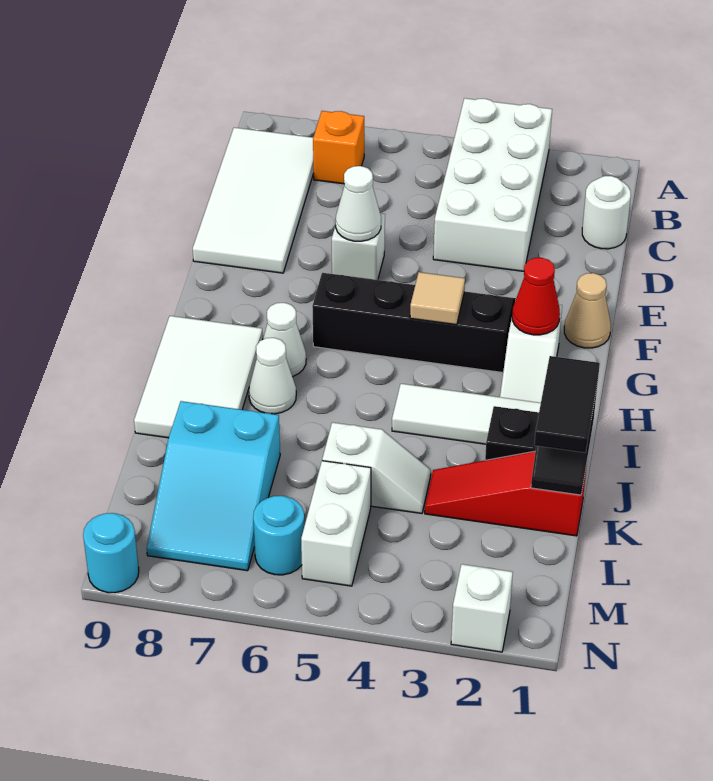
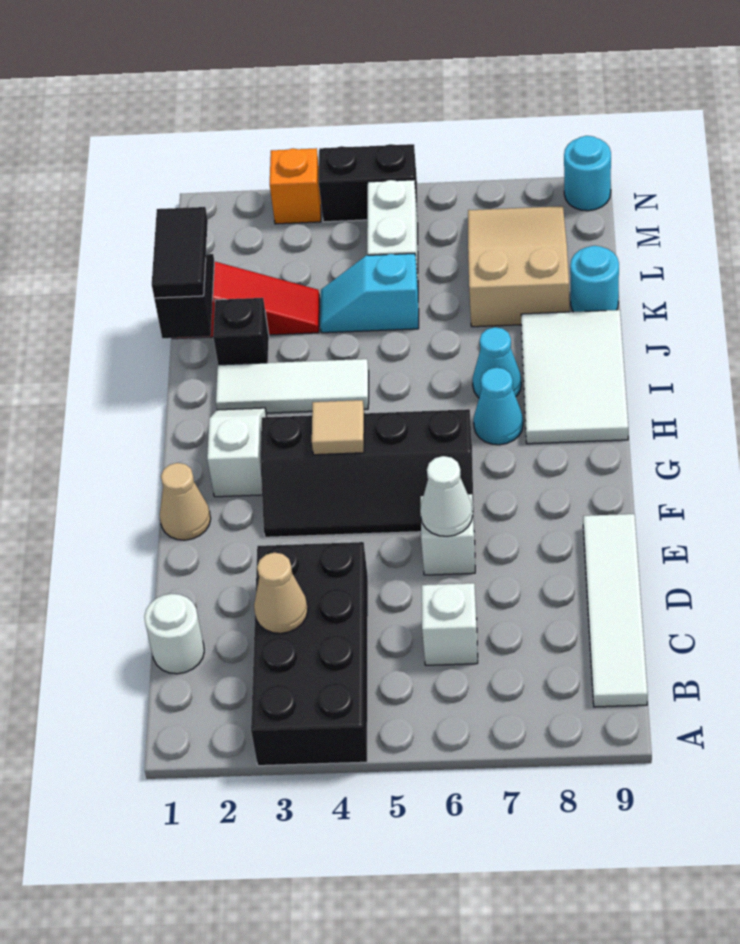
white 2x4 brick [433,98,552,271] -> black 2x4 brick [251,542,368,766]
orange 1x1 brick [313,111,364,184] -> orange 1x1 brick moved to [270,148,321,224]
white 2x4 tile [193,128,314,273] -> white 1x4 tile [583,514,648,707]
none -> tan 1x1 cone [254,553,308,633]
red 1x1 cone [512,258,560,335] -> none
white 1x1 cone [263,303,306,377] -> cyan 1x1 cone [474,367,523,445]
white 1x1 cone [249,338,296,414] -> cyan 1x1 cone [473,327,521,398]
white 1x2 slope [322,422,431,514] -> cyan 1x2 slope [320,254,419,333]
cyan 2x3 slope [147,401,280,571] -> tan 2x3 slope [468,206,569,327]
cyan 1x1 round brick [253,496,304,575] -> cyan 1x1 round brick moved to [570,246,619,312]
white 1x1 brick [451,564,513,652] -> white 1x1 brick moved to [422,583,478,665]
none -> black 1x2 brick [319,144,417,222]

